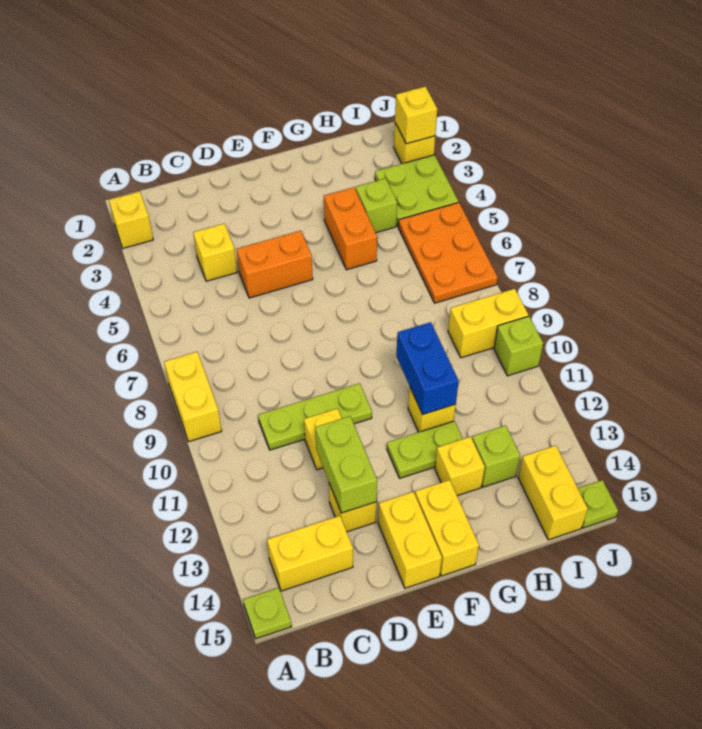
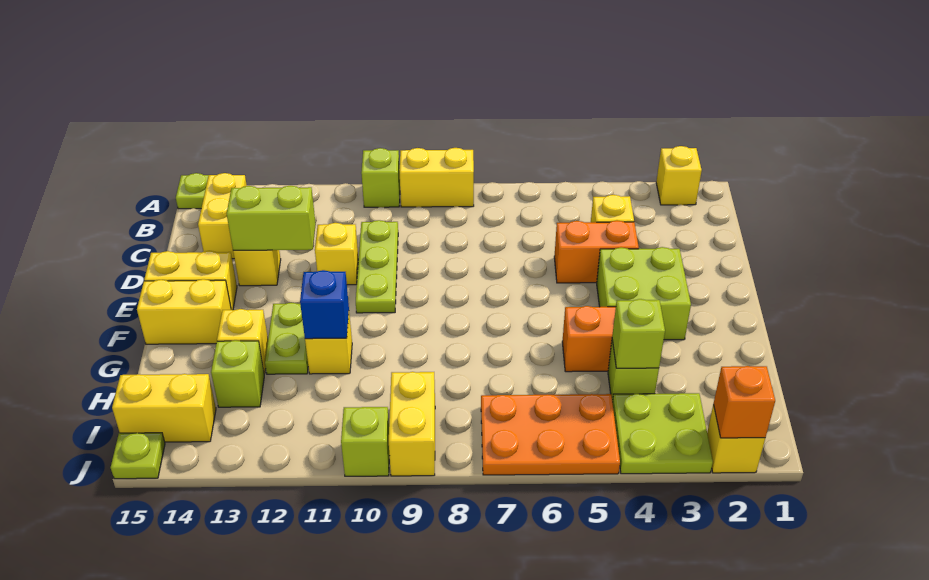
none -> lime 1x1 brick [361,148,400,207]
orange 1x2 brick [237,231,313,298] -> orange 1x2 brick turned to [554,220,639,283]
none -> lime 2x2 brick [597,247,691,340]
blue 1x2 brick [396,322,459,414] -> blue 1x1 brick [300,270,349,339]
none -> lime 1x1 brick [612,299,665,368]
yellow 1x1 brick [395,87,437,144] -> orange 1x1 brick [713,366,775,438]

